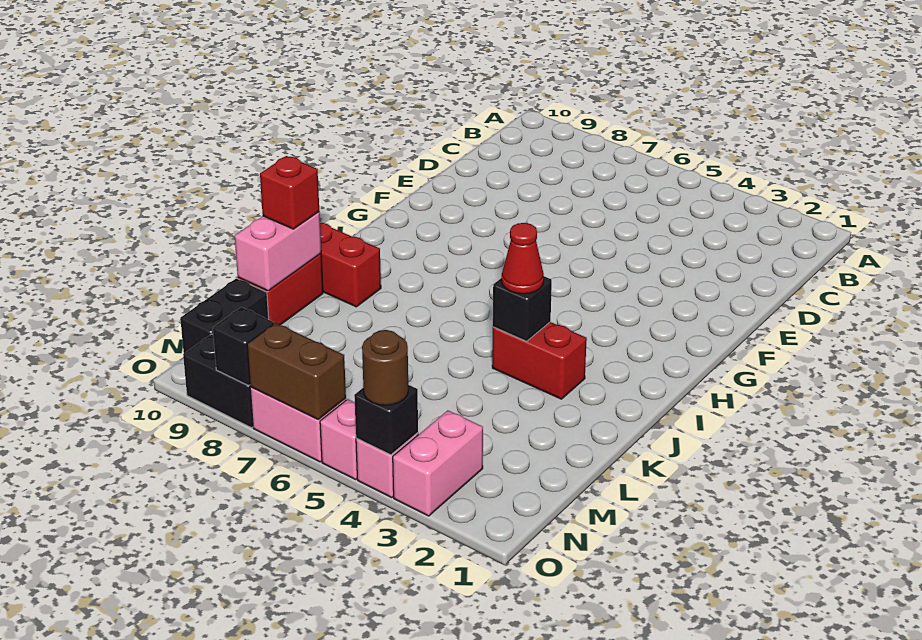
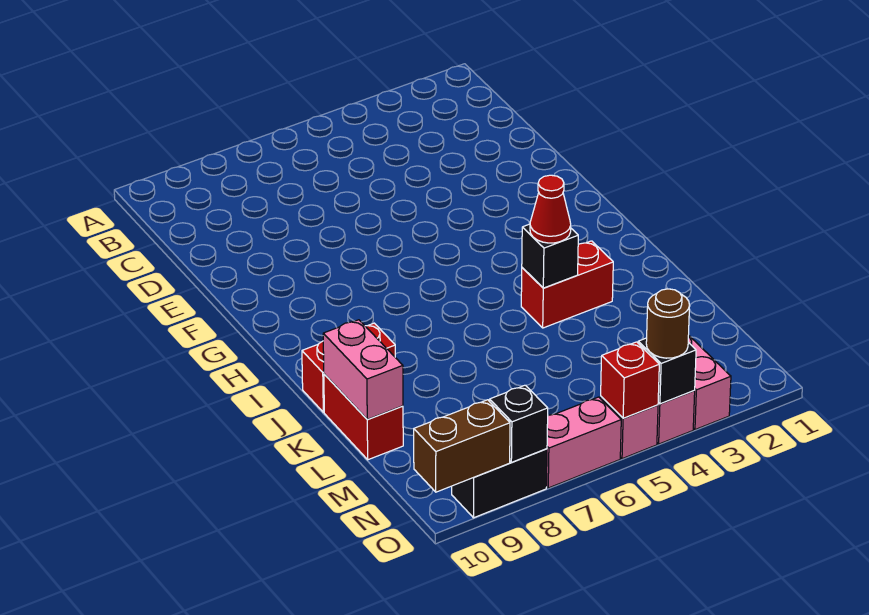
red 1x1 brick [260,156,319,229] -> red 1x1 brick moved to [601,342,659,418]
black 1x2 brick [180,278,269,353] -> none
brown 1x2 brick [247,323,346,420] -> brown 1x2 brick moved to [414,400,510,492]

